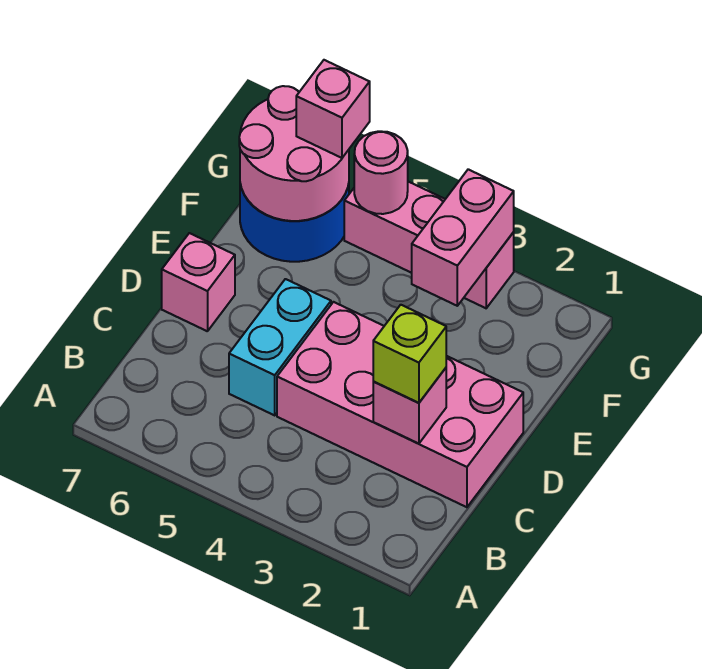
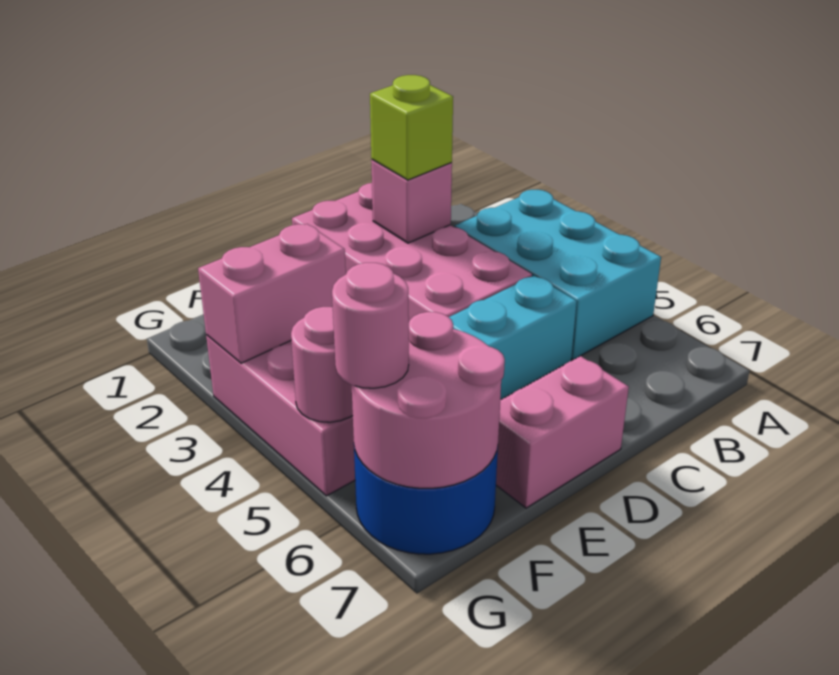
none -> cyan 2x3 brick [455,190,661,360]
pink 1x1 brick [162,233,235,331] -> pink 1x2 brick [496,356,629,508]
pink 1x1 brick [296,60,370,158] -> pink 1x1 round brick [332,263,409,388]

